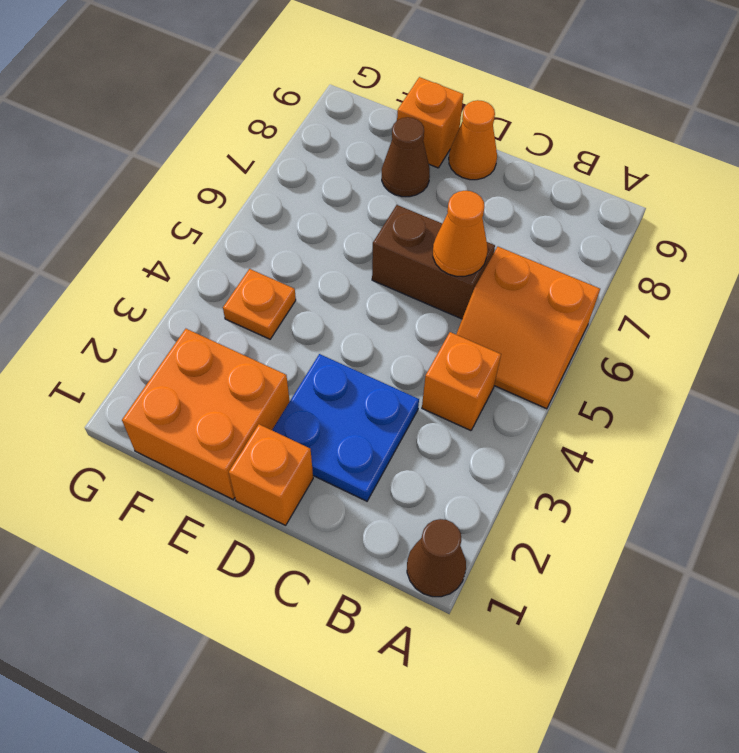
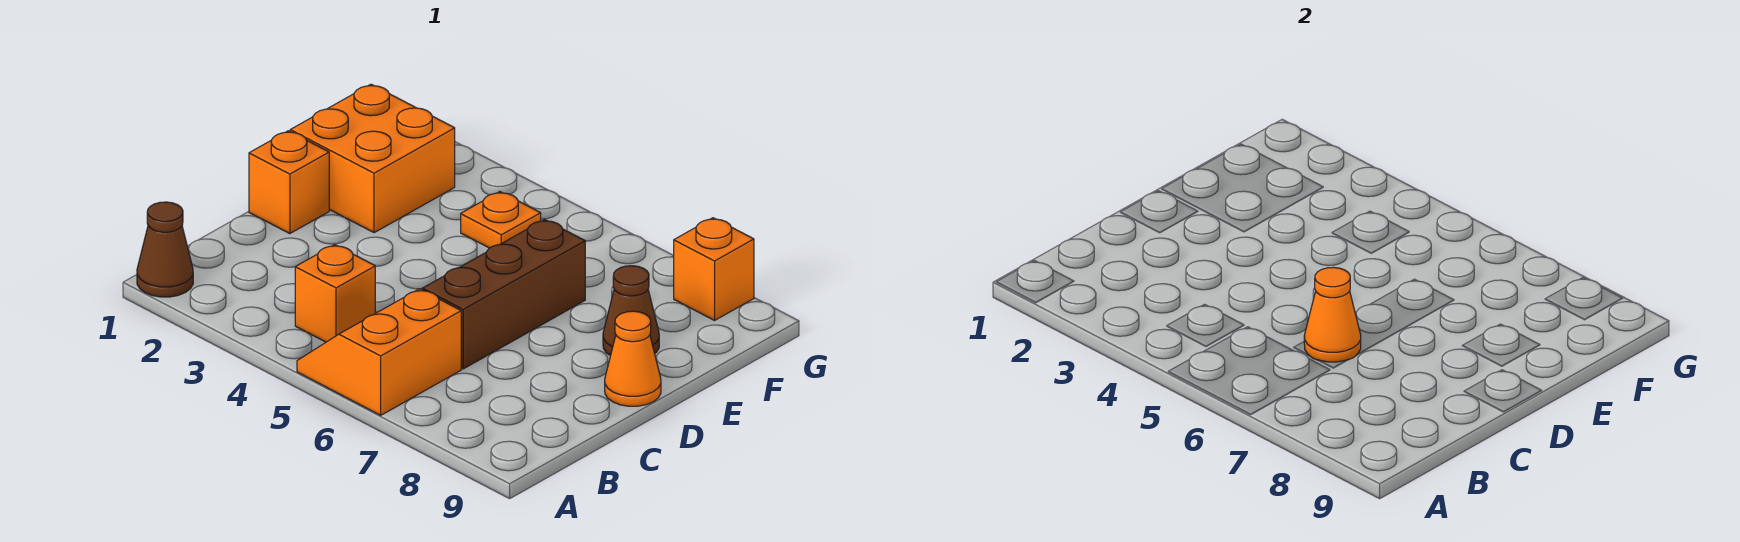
blue 2x2 plate [272,354,419,501] -> none
brown 1x2 brick [372,205,495,319] -> brown 1x3 brick [422,220,585,369]
orange 1x1 brick [397,77,463,168] -> orange 1x1 brick moved to [674,218,754,320]

